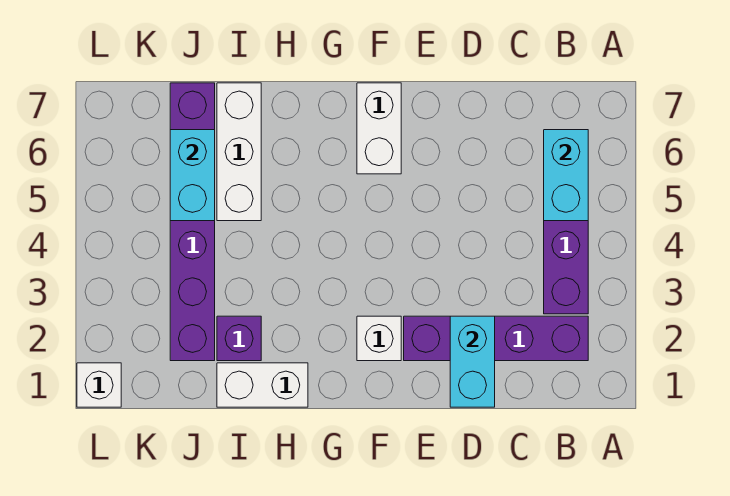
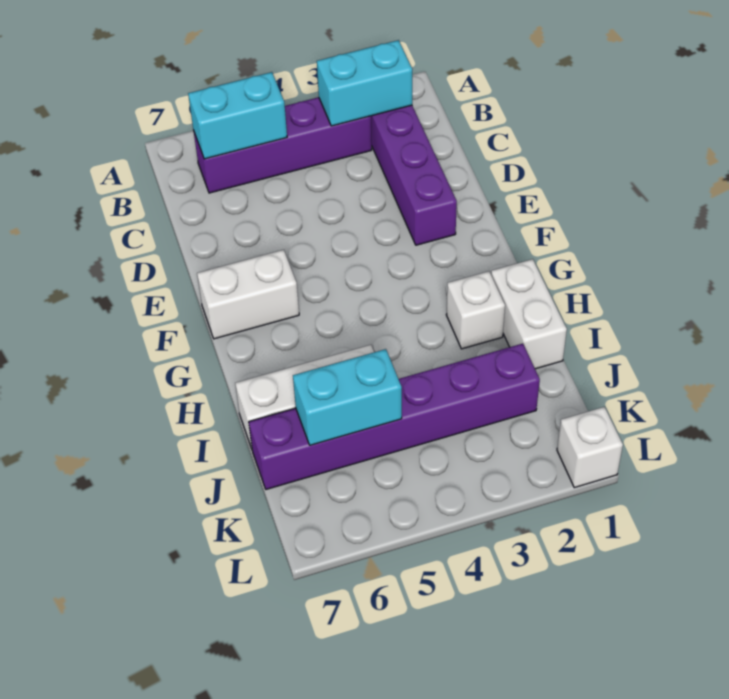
cyan 1x2 brick [450,316,495,407] -> cyan 1x2 brick moved to [317,40,412,126]
white 1x1 brick [357,316,401,361] -> white 1x1 brick moved to [446,271,505,349]
purple 1x1 brick [217,316,261,361] -> none

